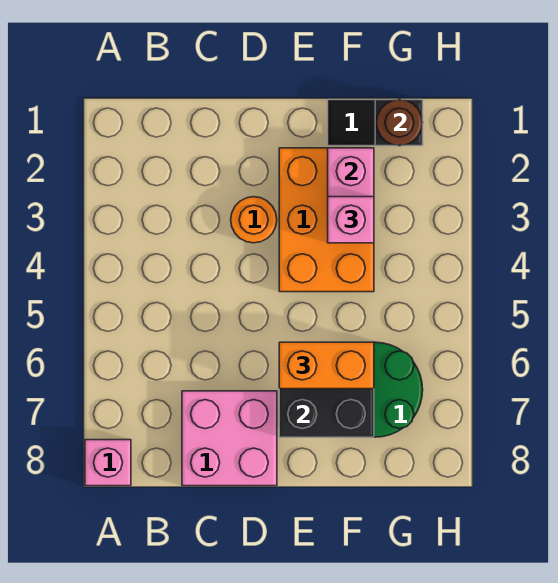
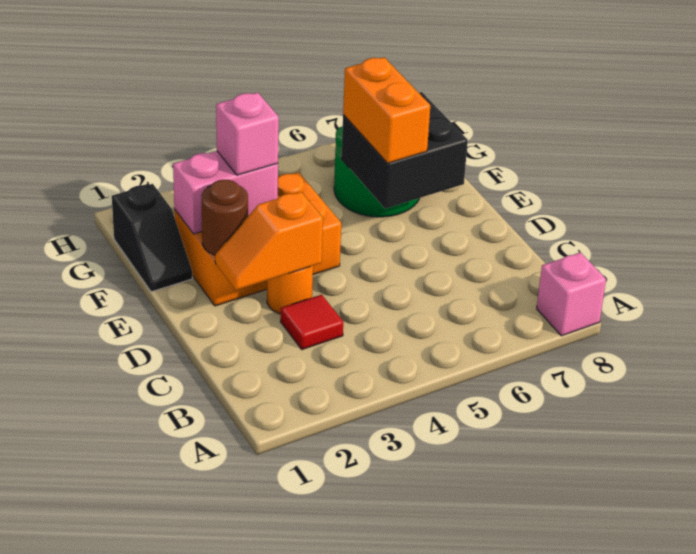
none -> red 1x1 tile [280,295,343,349]
pink 2x2 brick [182,391,277,486] -> none
none -> orange 1x2 slope [215,192,323,290]
brown 1x1 round brick [376,100,423,146] -> brown 1x1 round brick moved to [202,180,248,255]

